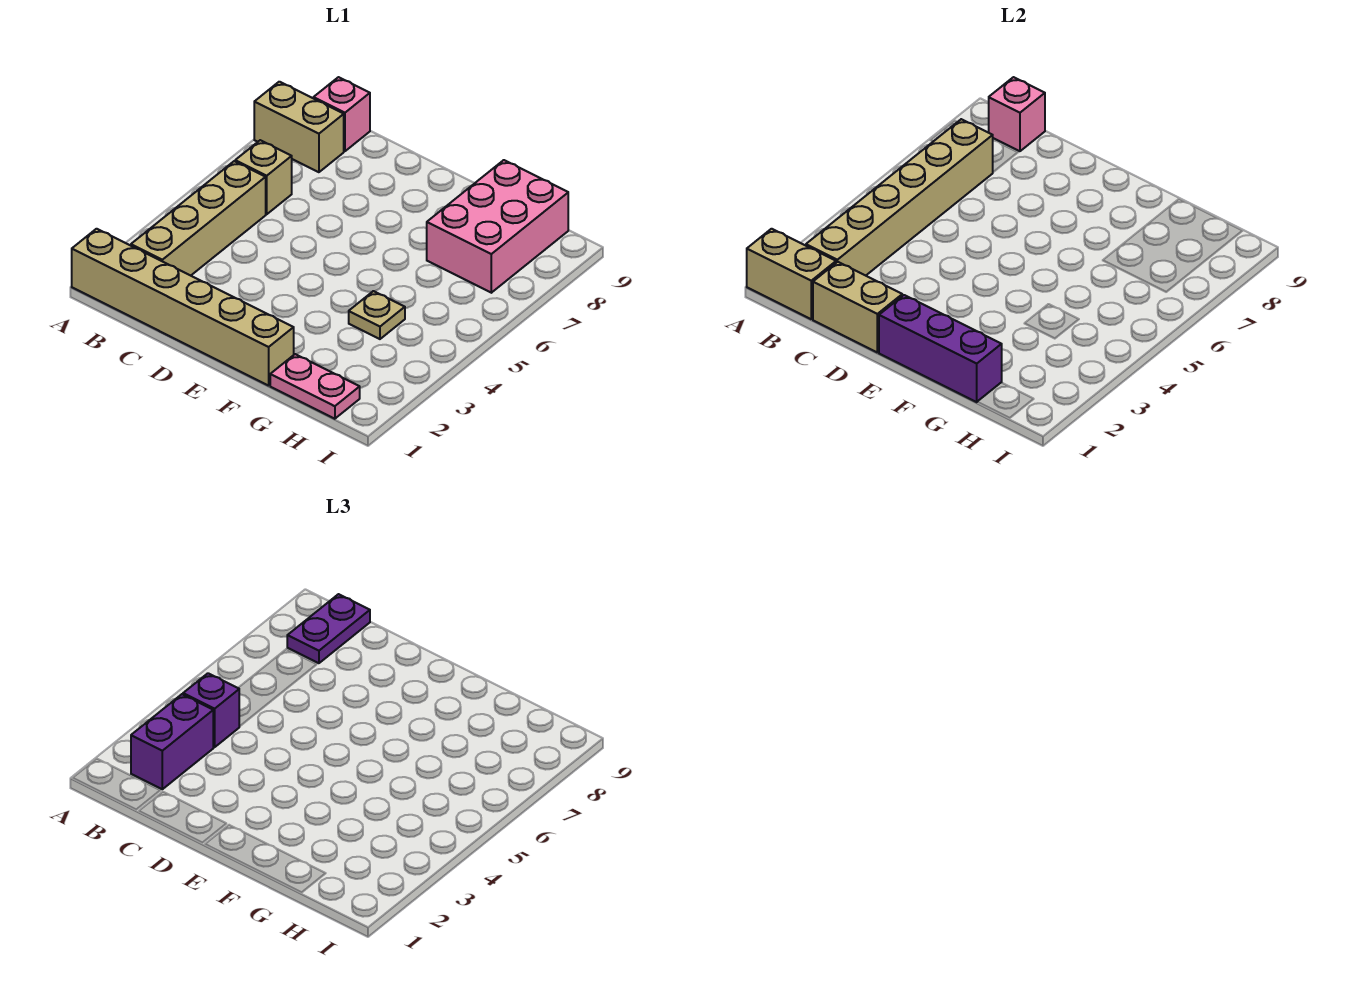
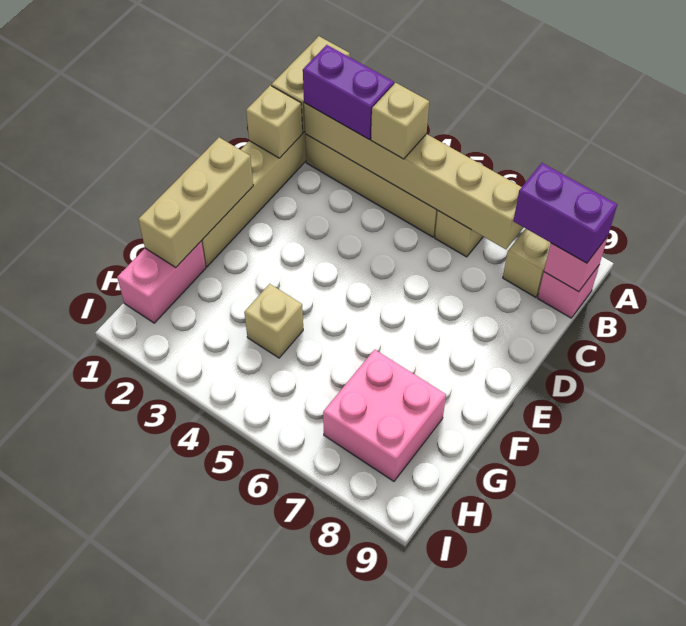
purple 1x1 brick [183,673,240,747] -> tan 1x1 brick [371,83,429,159]
purple 1x2 plate [287,594,370,663] -> purple 1x2 brick [513,163,617,263]
tan 1x2 brick [813,262,902,352] -> tan 1x1 brick [246,85,302,158]
purple 1x3 brick [879,295,1002,402] -> tan 1x3 brick [138,137,253,267]
pink 1x2 plate [270,354,360,419] -> pink 1x2 brick [117,241,206,323]
tan 1x1 plate [349,291,405,339] -> tan 1x1 brick [244,284,303,358]
pink 2x3 brick [427,160,568,293] -> pink 2x2 brick [323,350,446,481]

